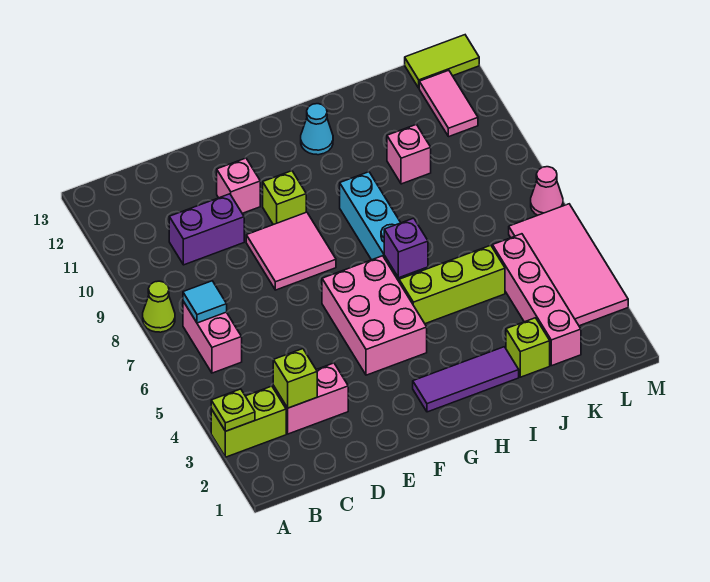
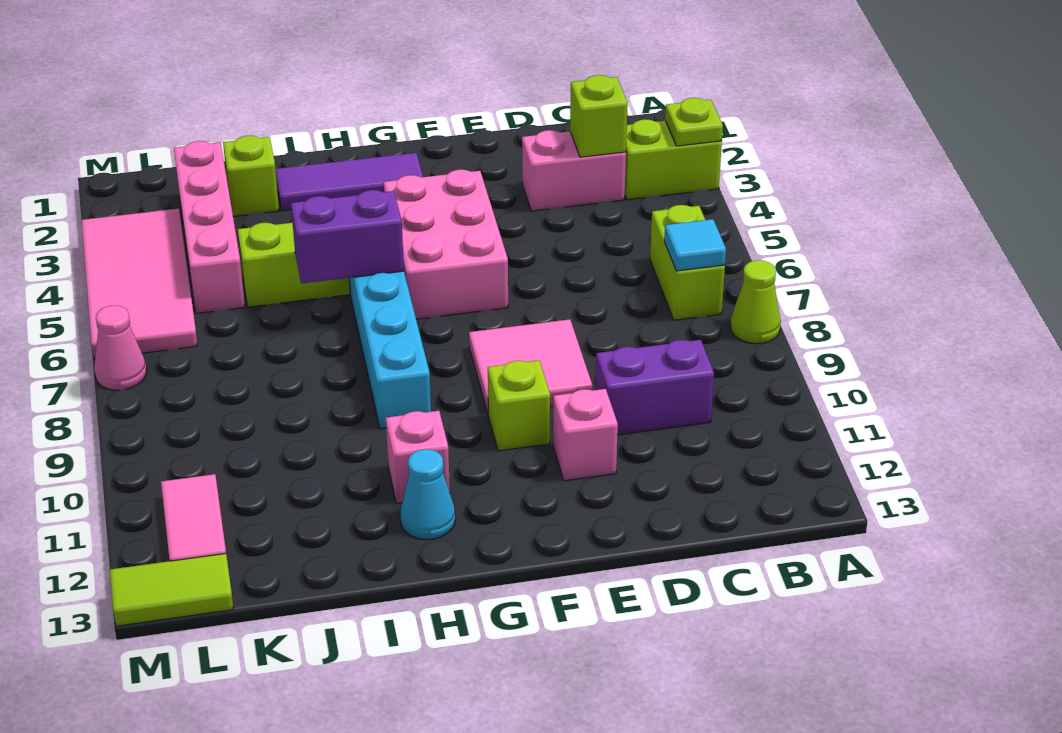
pink 1x2 brick [183,301,242,373] -> lime 1x2 brick [650,205,725,320]
purple 1x1 brick [384,218,428,278] -> purple 1x2 brick [291,190,404,284]
pink 1x1 brick [387,124,431,184] -> pink 1x1 brick moved to [386,411,450,503]

